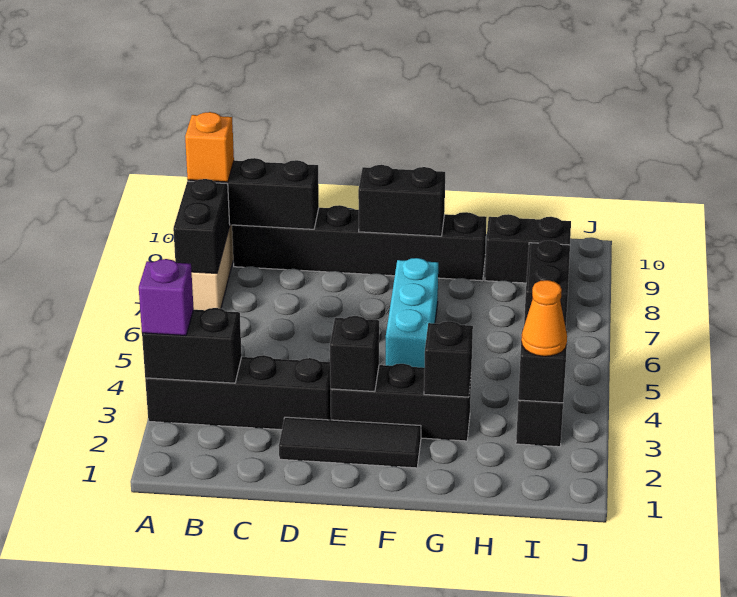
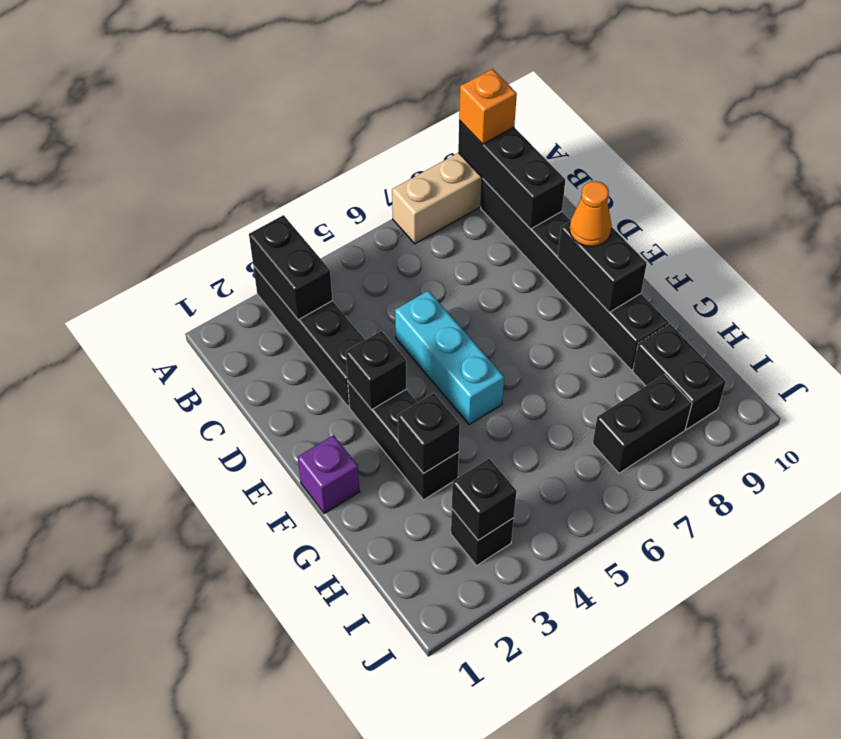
purple 1x1 brick [139,259,194,335] -> purple 1x1 brick moved to [298,435,360,513]
black 1x2 brick [173,179,230,273] -> none
black 1x3 tile [279,417,421,468] -> none
cyan 1x3 brick [386,258,438,368] -> cyan 1x3 brick turned to [395,291,504,425]
orange 1x1 cone [521,280,567,356] -> orange 1x1 cone moved to [570,181,612,247]

